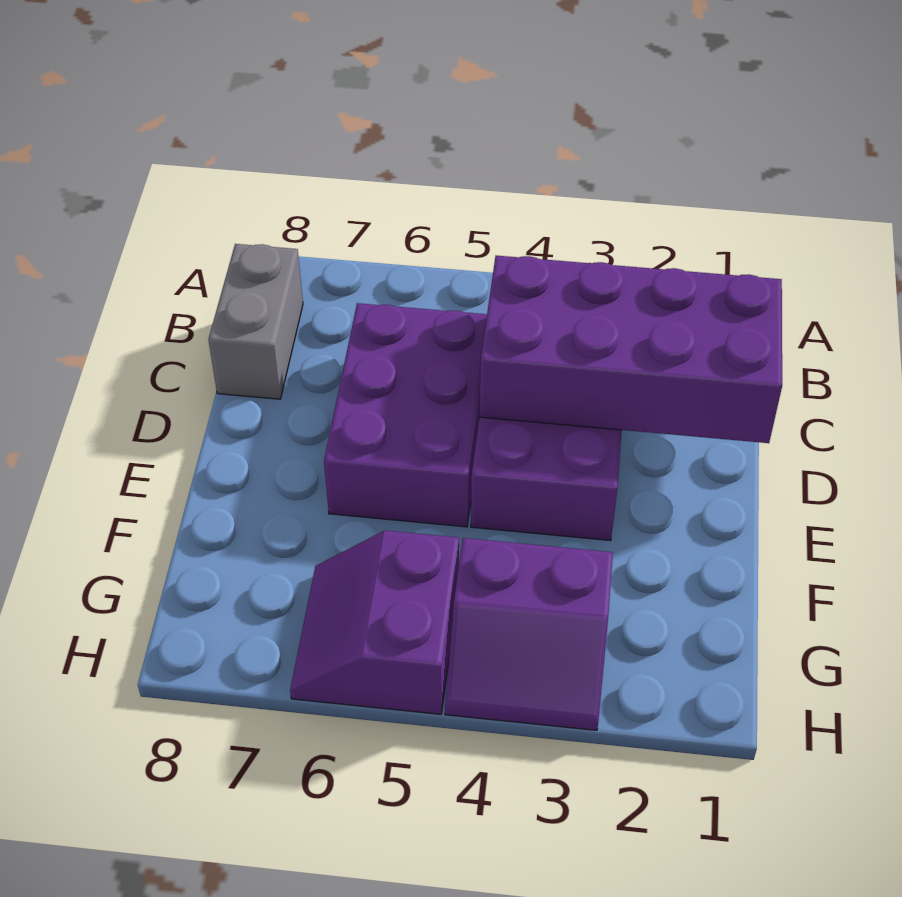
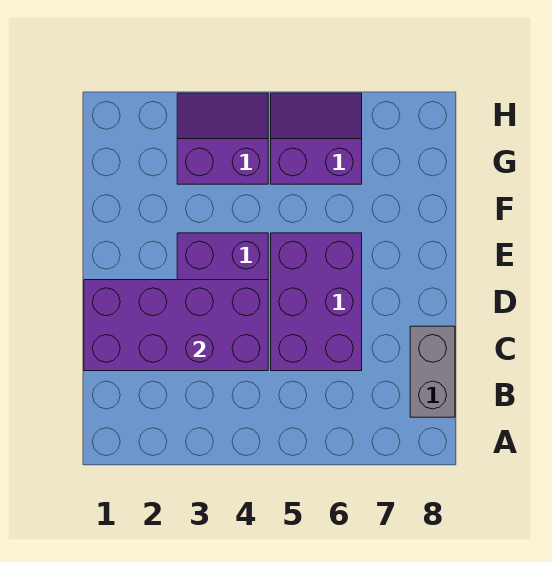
purple 2x2 slope [290,530,459,714] -> purple 2x2 slope turned to [271,93,362,184]

